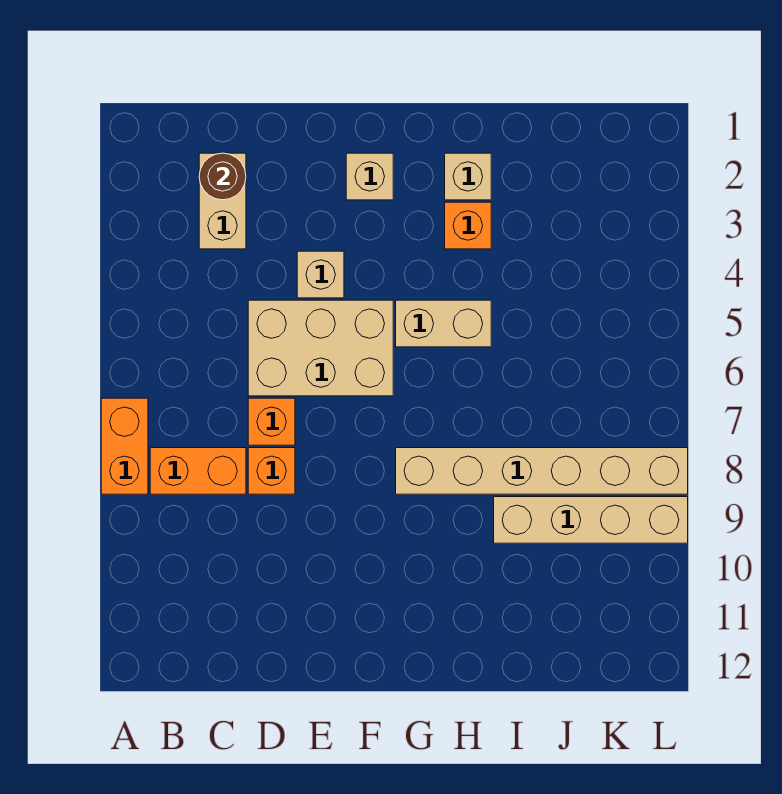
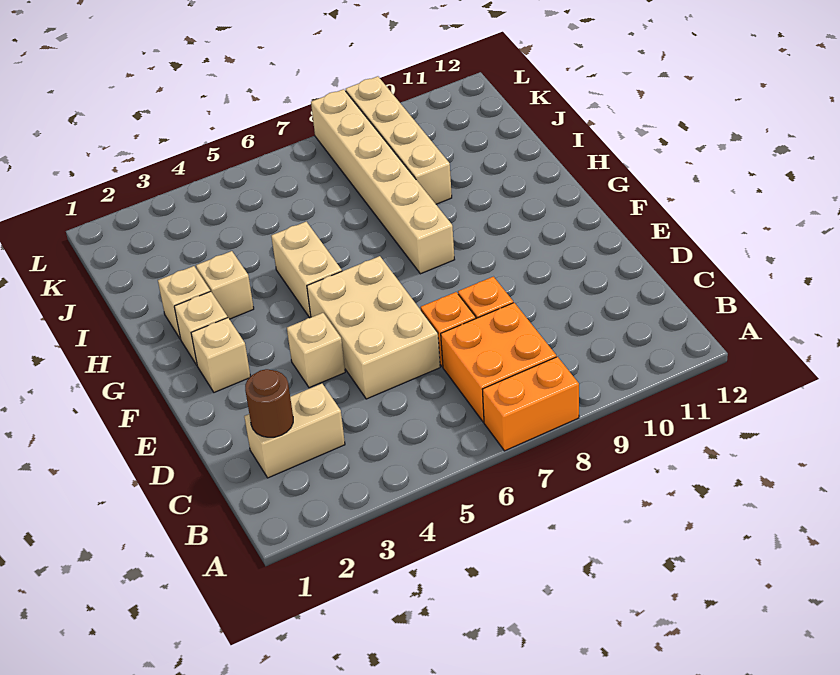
orange 1x2 brick [150,448,246,494] -> orange 2x2 brick [441,303,556,422]
none -> tan 1x1 brick [174,291,228,365]
orange 1x1 brick [445,202,491,249] -> tan 1x1 brick [196,251,254,319]

